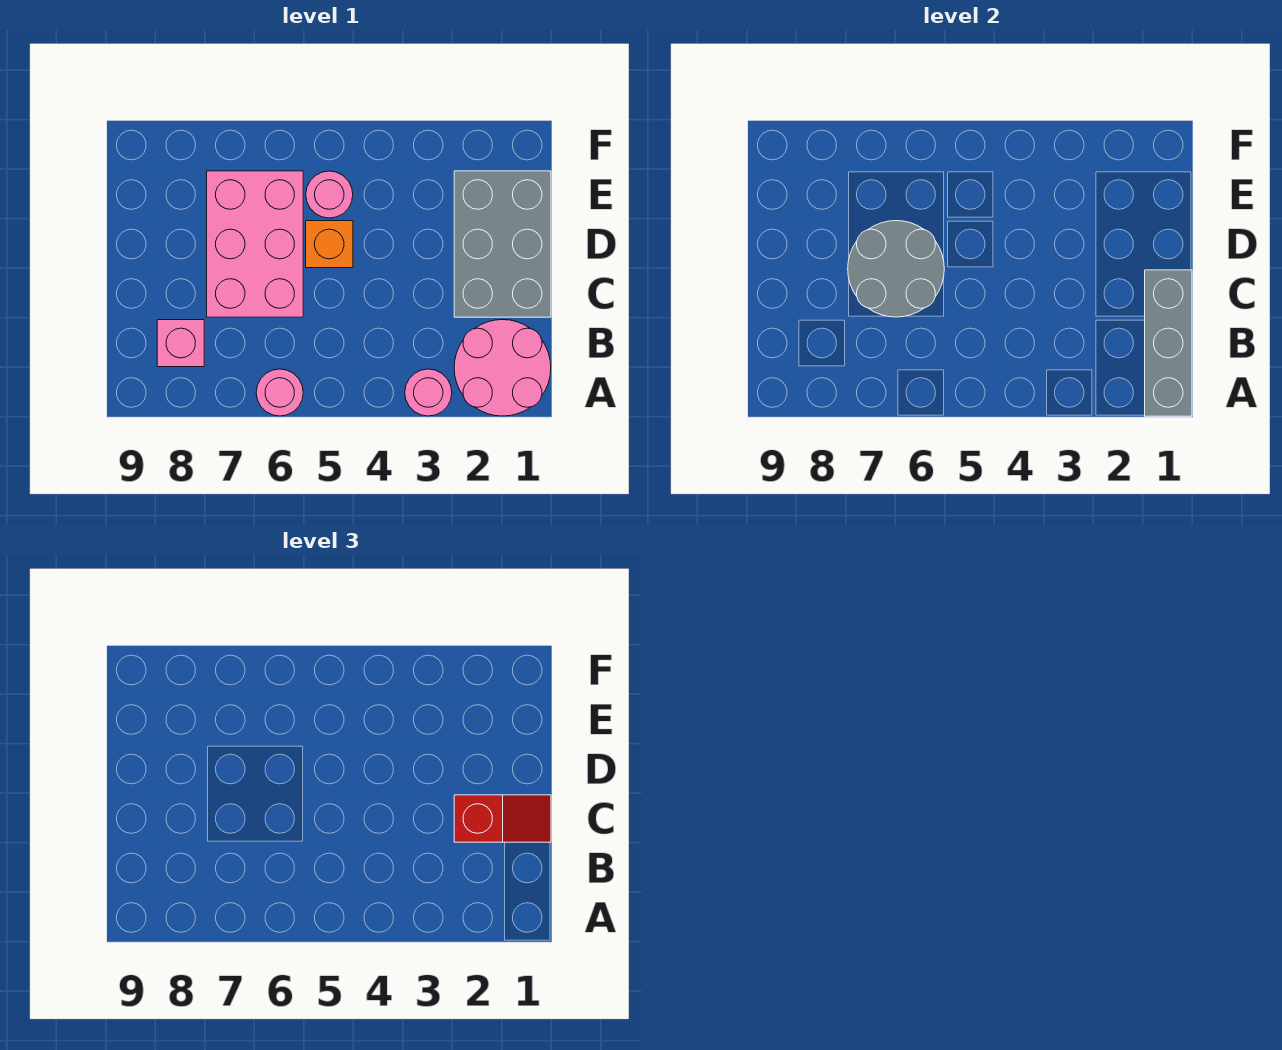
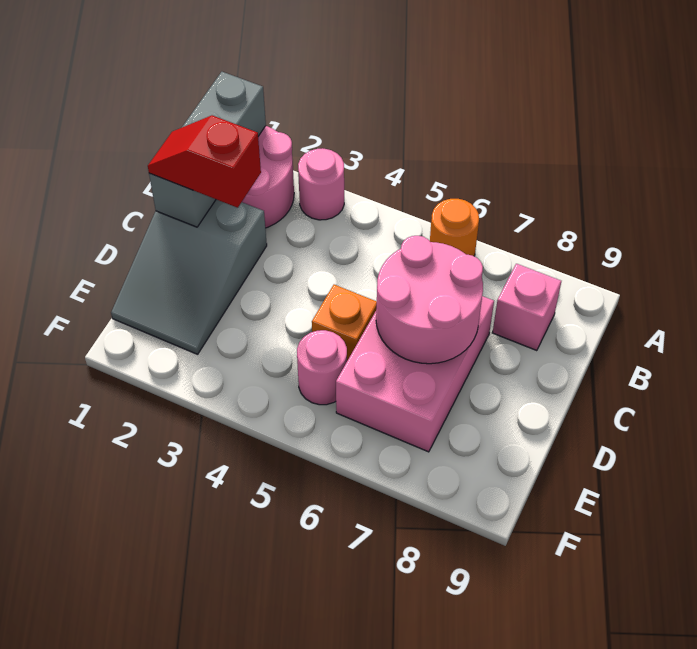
pink 1x1 round brick [256,369,303,416] -> orange 1x1 round brick [430,199,479,256]
grey 2x3 brick [454,171,551,317] -> grey 2x3 slope [111,199,267,354]
grey 2x2 round brick [848,221,944,317] -> pink 2x2 round brick [376,236,483,364]

